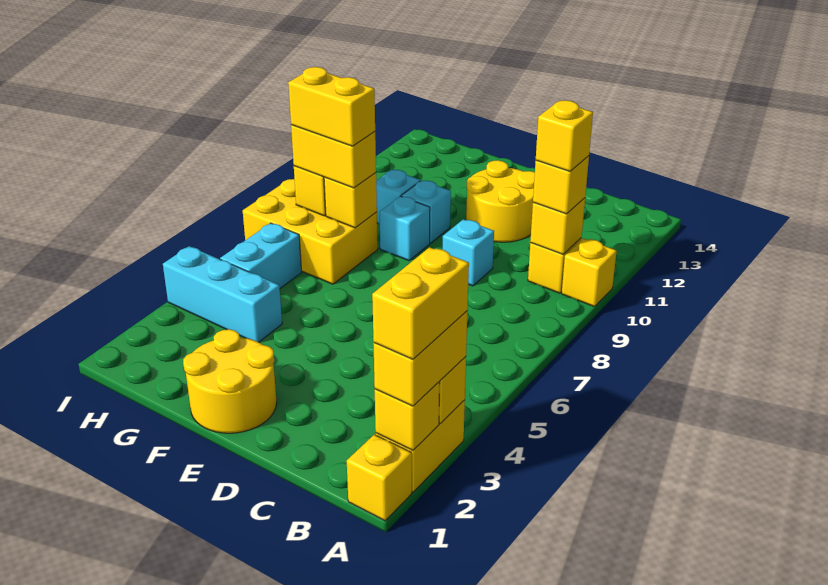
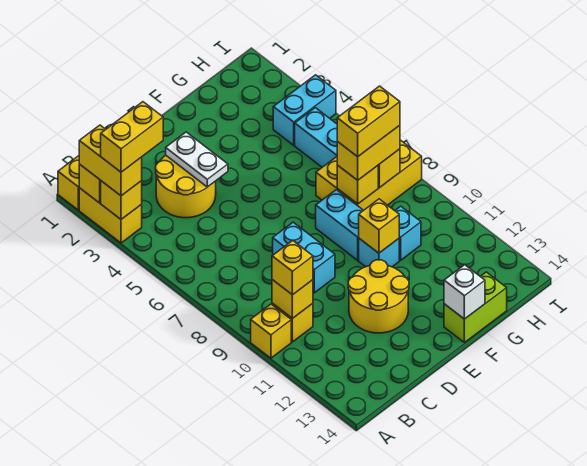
yellow 1x2 brick [372,247,469,359] -> yellow 1x2 brick turned to [101,102,163,172]
yellow 1x1 brick [536,100,593,171] -> yellow 1x1 brick moved to [359,199,399,253]
none -> white 1x2 plate [166,132,228,187]
cyan 1x1 brick [443,219,494,286] -> cyan 1x2 brick [273,222,335,293]
yellow 2x2 round brick [183,329,277,433] -> yellow 2x2 round brick moved to [156,155,216,218]
cyan 1x1 brick [379,196,430,261] -> cyan 1x2 brick [316,190,363,260]
none -> lime 1x2 brick [444,272,507,343]
none -> white 1x1 brick [444,265,485,319]
cyan 1x3 brick [163,246,282,342] -> cyan 1x2 brick [273,75,336,145]

